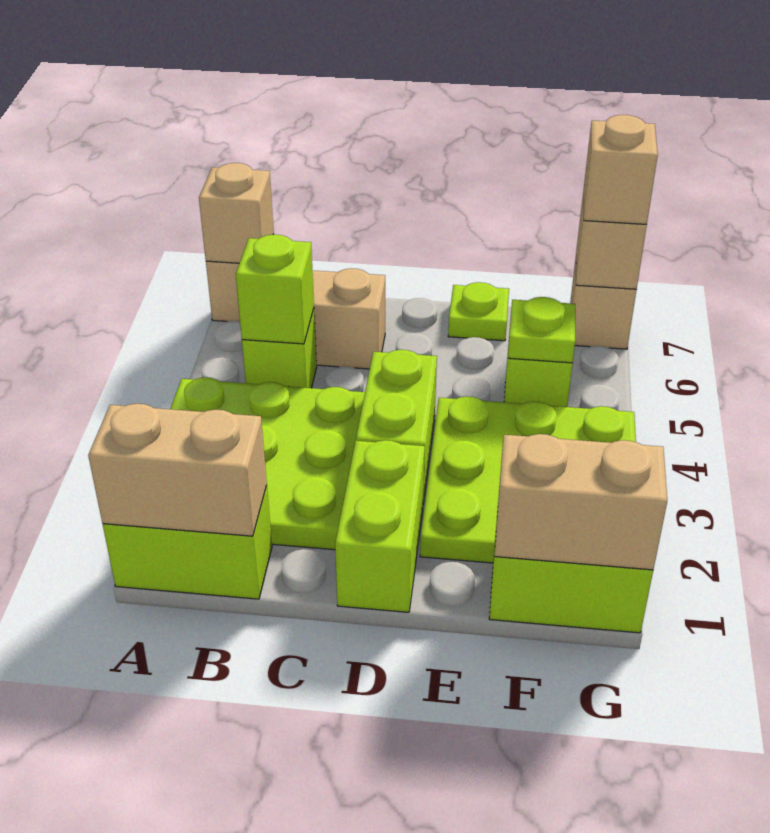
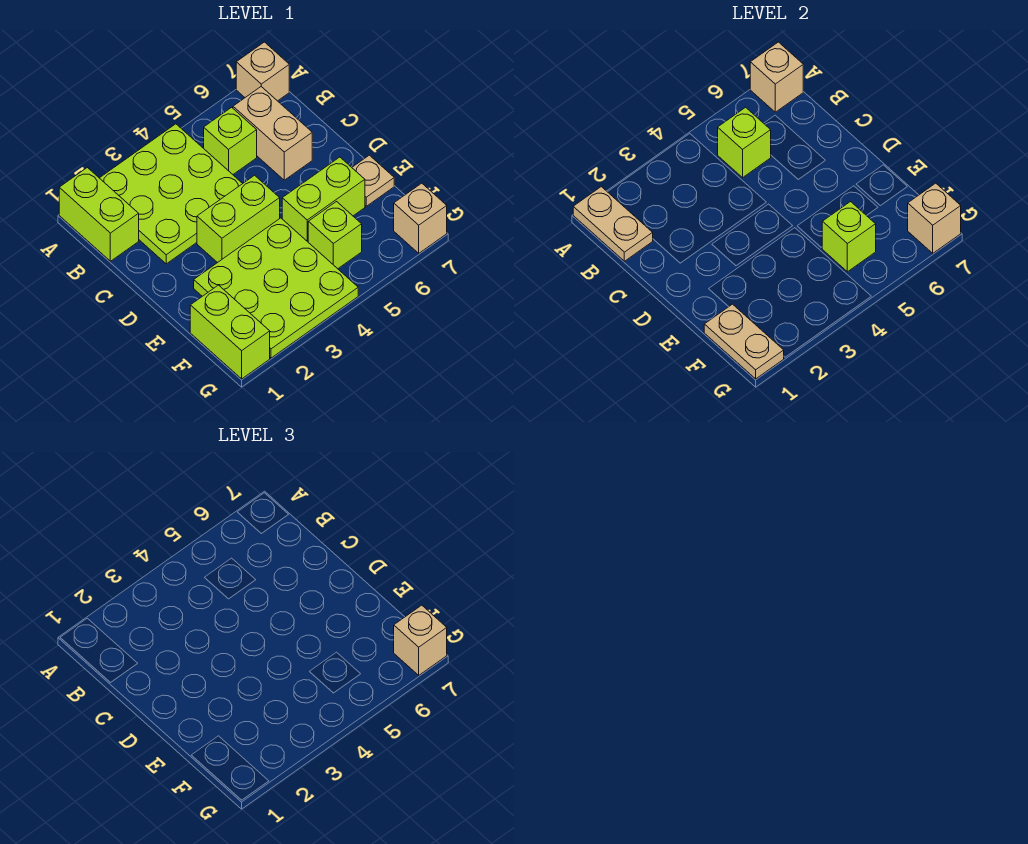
tan 1x2 brick [88,404,267,536] -> tan 1x2 plate [573,187,653,261]
lime 1x2 brick [335,440,425,612] -> lime 1x2 brick moved to [282,157,365,242]
lime 1x1 plate [448,282,509,341] -> tan 1x1 plate [352,155,394,206]
tan 1x2 brick [495,434,667,570] -> tan 1x2 plate [704,304,784,379]
lime 1x1 plate [508,297,575,363] -> lime 1x1 brick [822,202,876,272]

